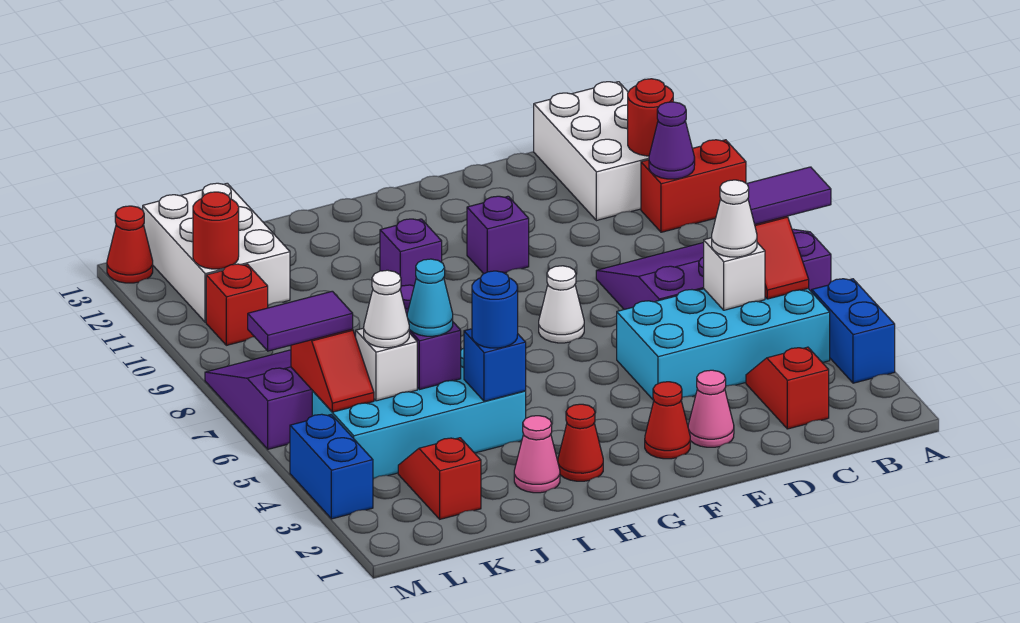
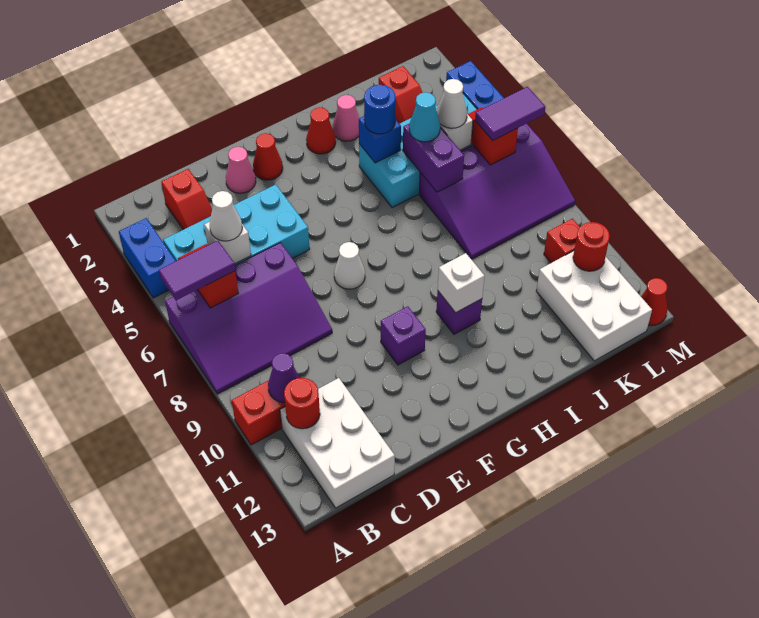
none -> white 1x1 brick [438,253,484,313]

